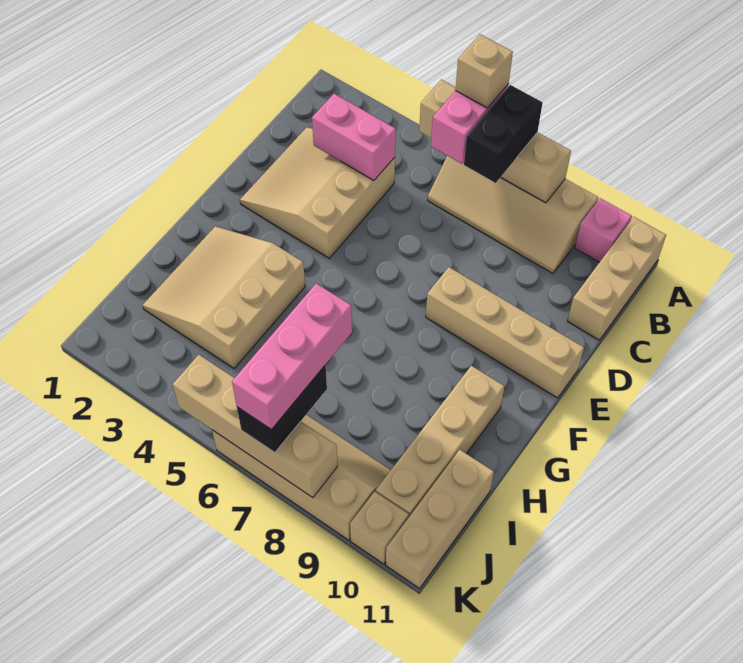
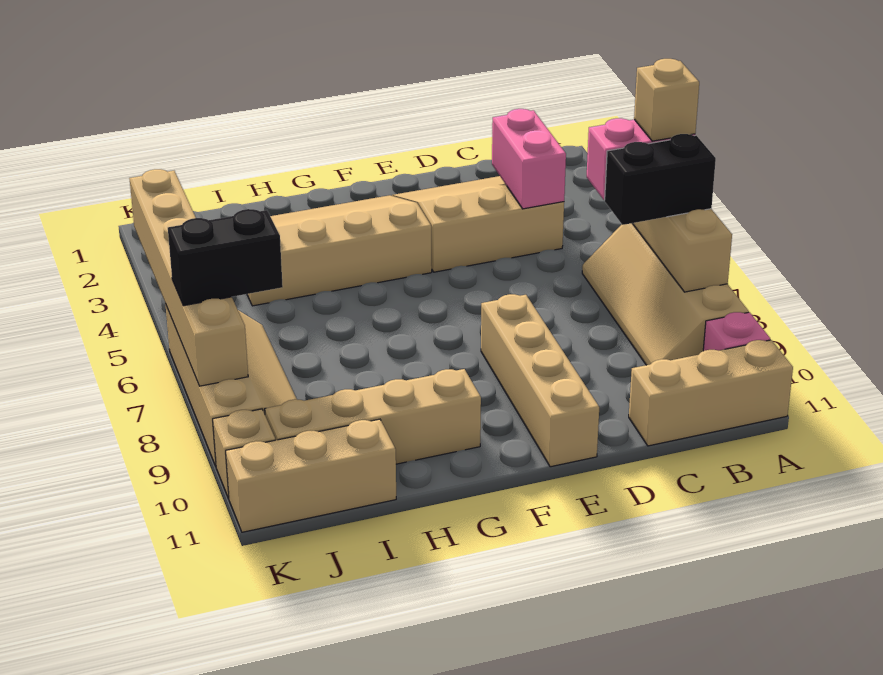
tan 3x3 slope [143,226,305,368] -> tan 3x4 slope [247,195,432,306]
pink 1x3 brick [232,284,352,430] -> none
tan 1x4 brick [173,355,338,498] -> tan 1x6 brick [129,169,248,386]

